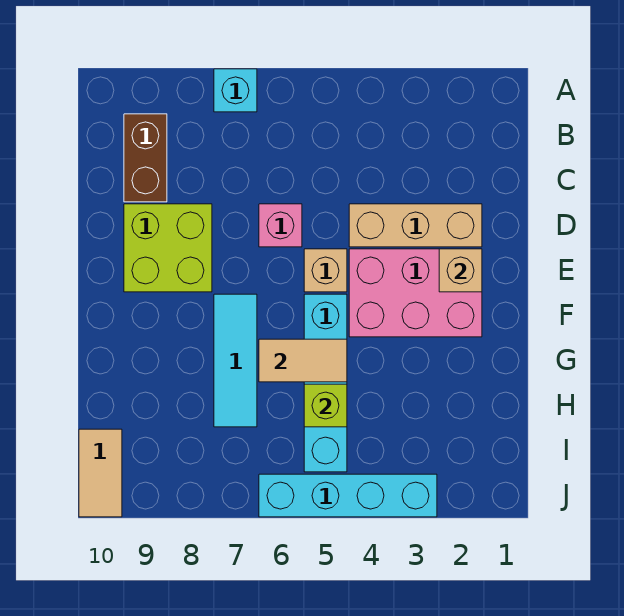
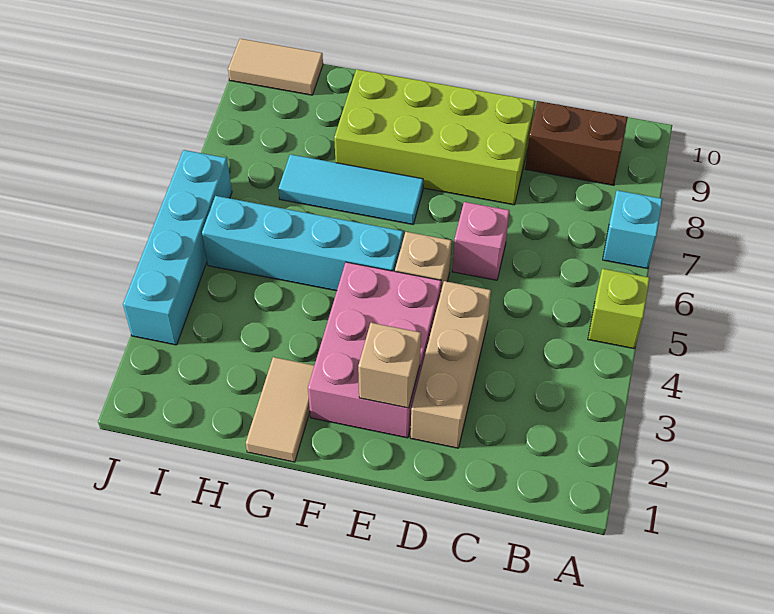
lime 2x2 brick [124,204,212,292] -> lime 2x4 brick [334,69,535,205]
tan 1x2 tile [259,339,347,382] -> tan 1x2 tile moved to [246,357,314,462]
lime 1x1 brick [304,384,347,427] -> lime 1x1 brick moved to [588,269,650,349]

